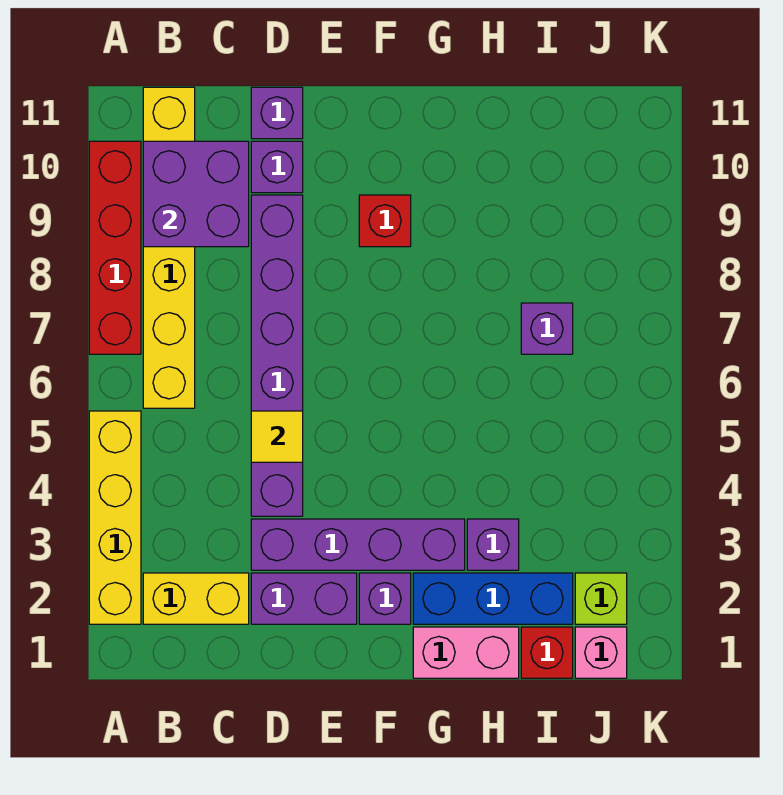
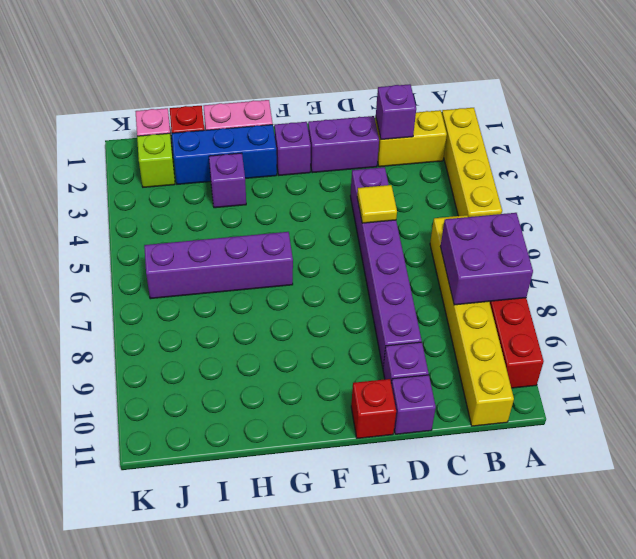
purple 2x2 brick [143,141,249,247] -> purple 2x2 brick moved to [440,213,533,305]
purple 1x4 brick [251,519,465,570] -> purple 1x4 brick moved to [144,232,293,299]
red 1x1 brick [359,195,411,247] -> red 1x1 brick moved to [351,379,396,438]
purple 1x1 brick [521,303,573,354] -> purple 1x1 brick moved to [376,84,416,140]

